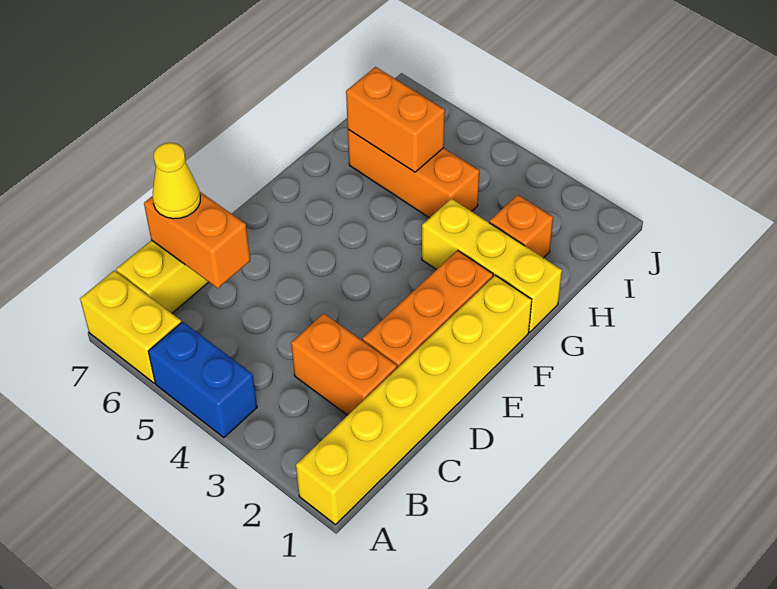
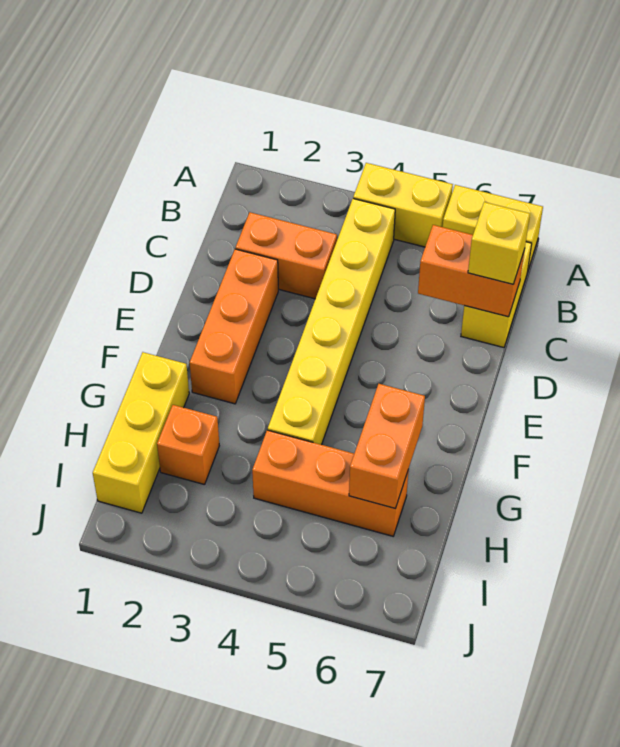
yellow 1x6 brick [296,275,532,525] -> yellow 1x6 brick moved to [268,199,395,445]
blue 1x2 brick [148,322,257,438] -> yellow 1x2 brick [353,163,453,247]
yellow 1x1 cone [153,143,200,219] -> yellow 1x1 brick [468,202,530,284]
yellow 1x3 brick [422,198,562,332] -> yellow 1x3 brick turned to [93,352,189,513]
orange 1x2 brick [346,67,445,172] -> orange 1x2 brick turned to [349,384,425,509]

